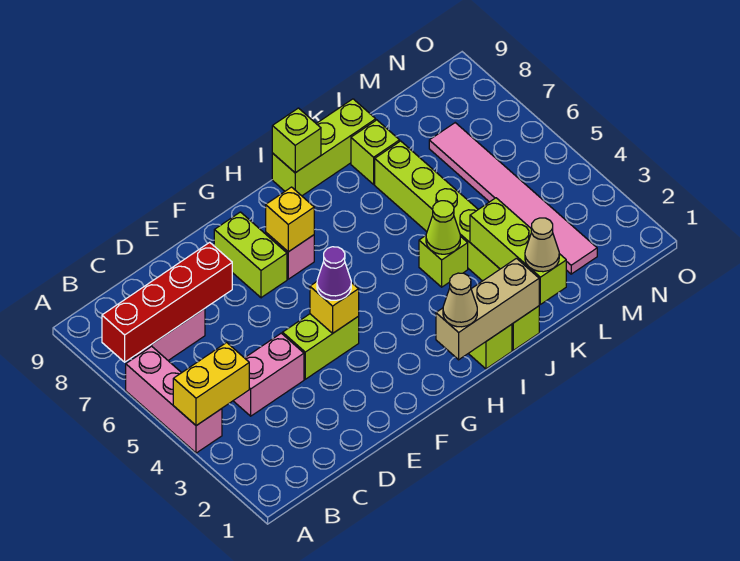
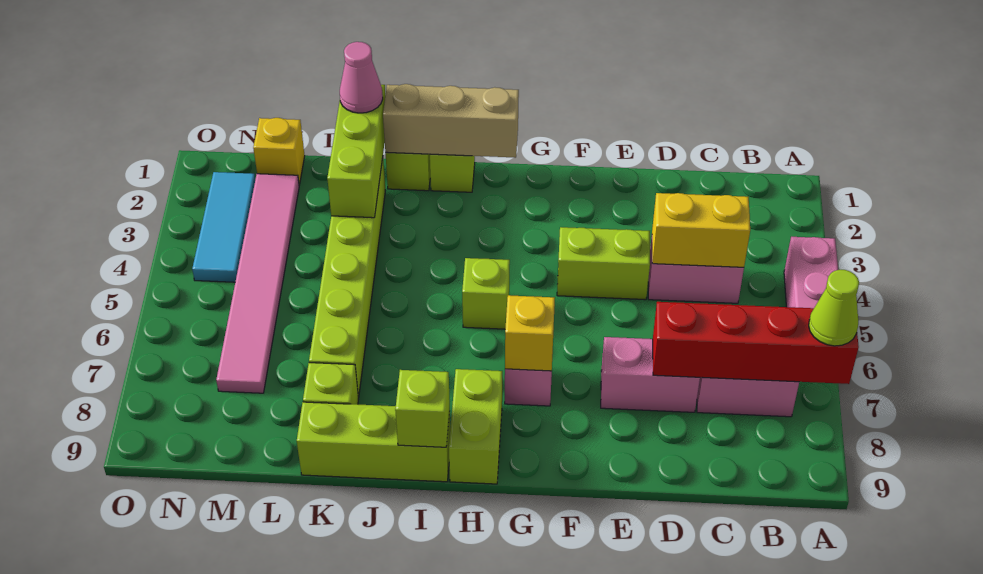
yellow 1x2 brick [173,342,249,426] -> yellow 1x2 brick moved to [652,193,750,267]
none -> pink 1x2 brick [601,337,700,412]
yellow 1x1 brick [310,282,359,333] -> yellow 1x1 brick moved to [253,118,305,185]
purple 1x1 cone [317,247,351,300] -> none
lime 1x2 brick [214,212,287,298] -> lime 1x2 brick moved to [449,369,502,484]
tan 1x1 cone [443,273,477,327] -> none
lime 1x1 brick [419,236,468,287] -> lime 1x1 brick moved to [462,258,510,329]
lime 1x1 cone [426,201,460,254] -> lime 1x1 cone moved to [809,270,859,346]
tan 1x1 cone [525,218,559,272] -> pink 1x1 cone [340,42,383,113]
none -> cyan 1x3 tile [192,172,255,282]

